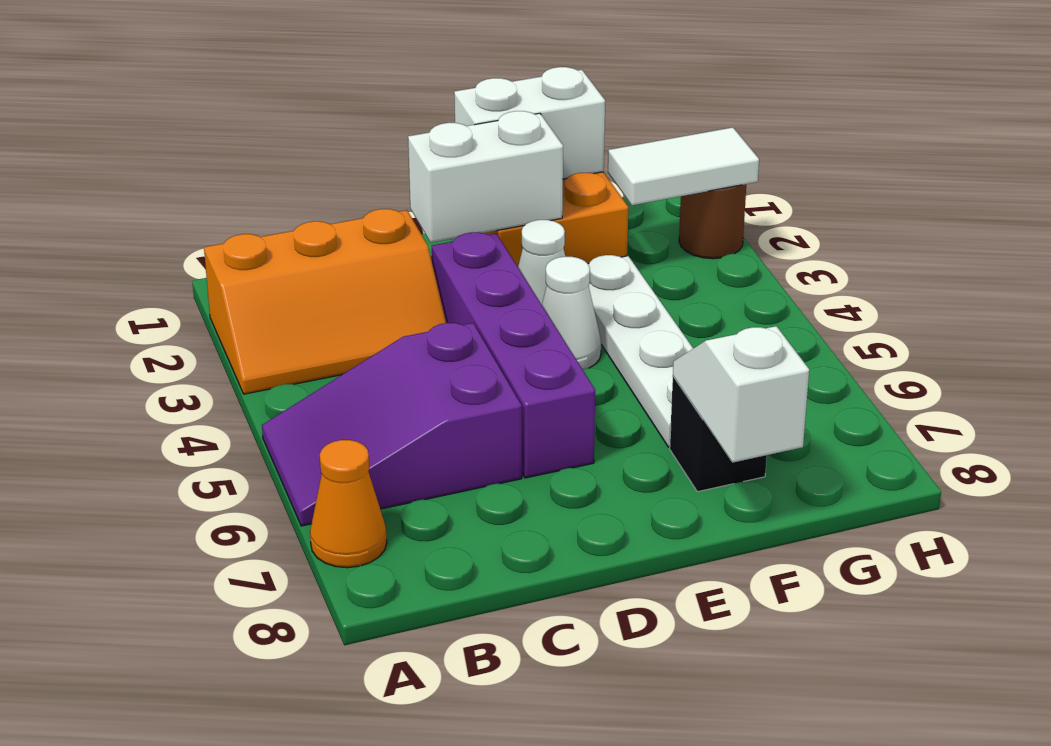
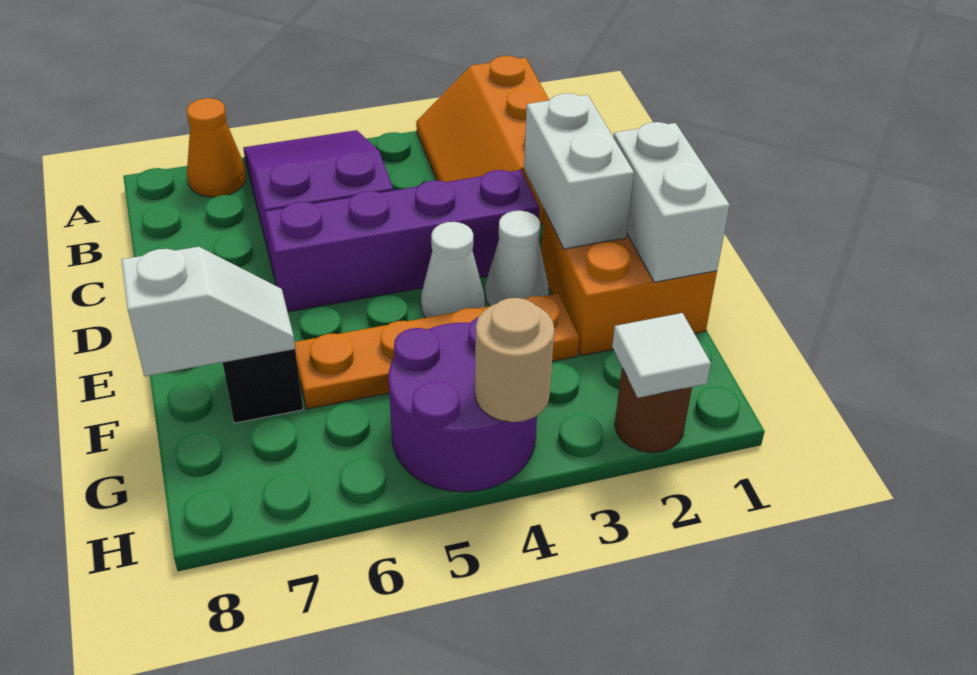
white 1x4 plate [588,255,693,447] -> orange 1x4 plate [294,294,579,409]
white 1x2 tile [608,127,759,205] -> white 1x1 tile [612,313,711,398]
none -> purple 2x2 round brick [389,317,537,492]
none -> tan 1x1 round brick [475,298,554,422]

